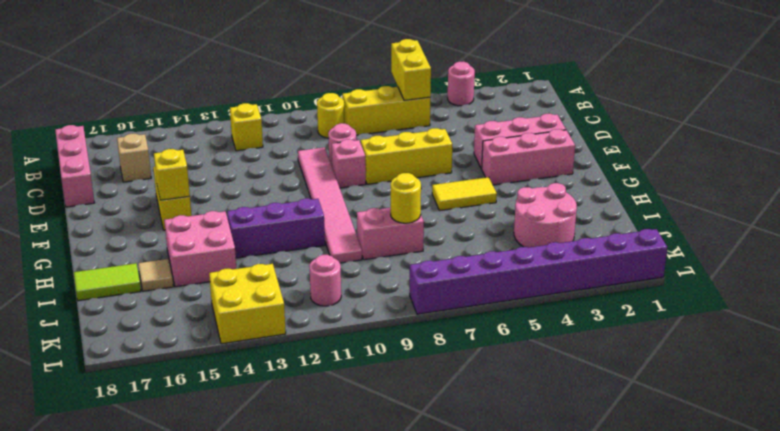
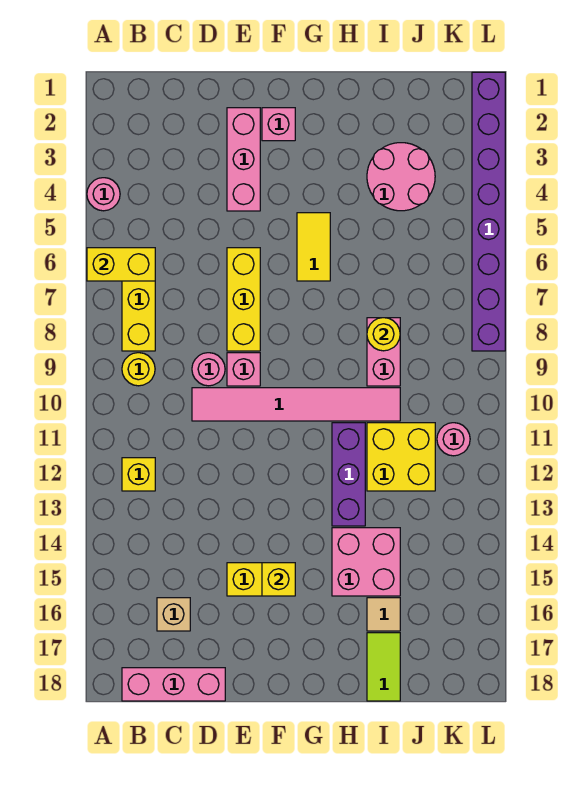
pink 1x3 brick [482,129,575,185] -> pink 1x1 brick [262,108,295,141]
yellow 2x2 brick [209,264,286,344] -> yellow 2x2 brick moved to [367,423,435,491]

